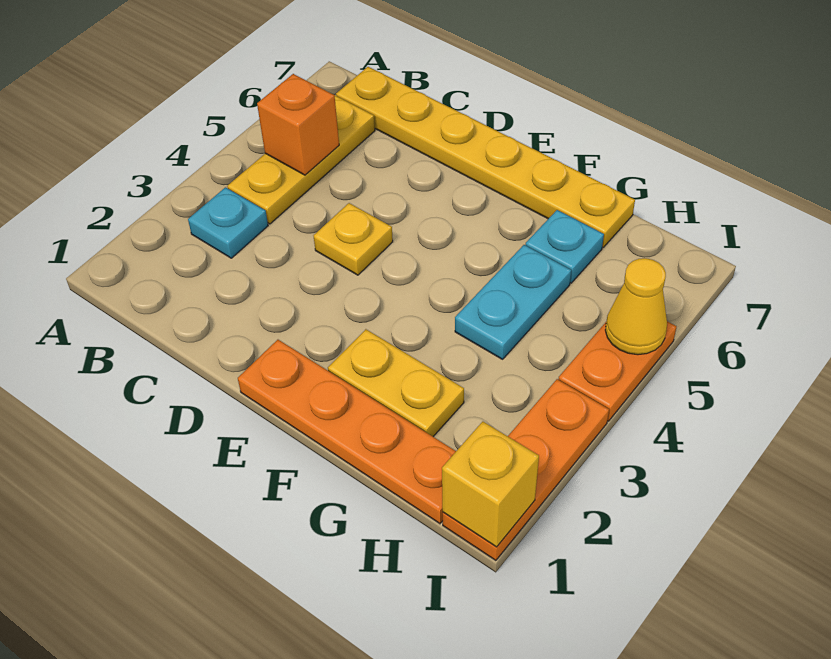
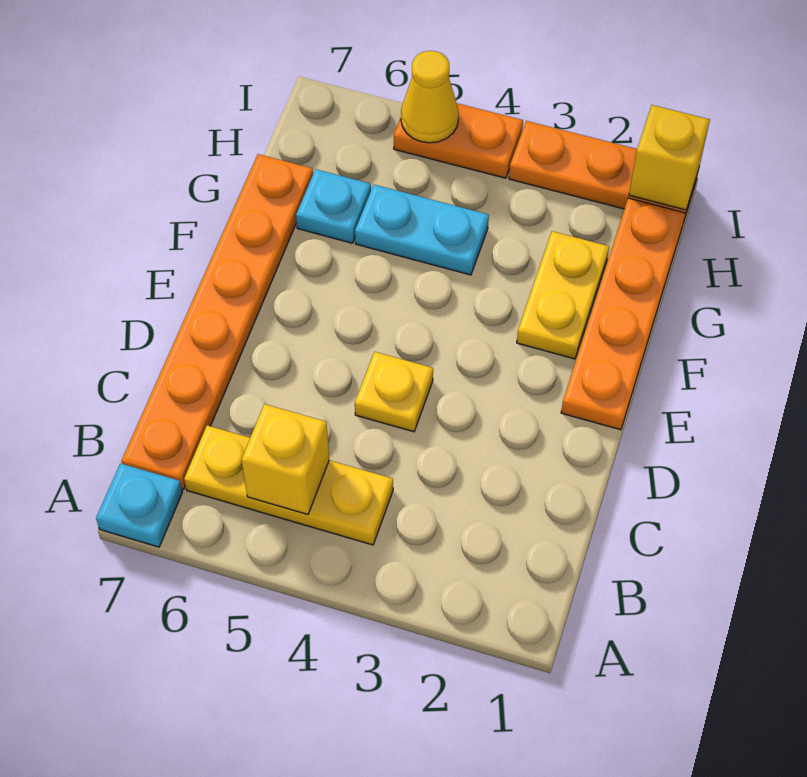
cyan 1x1 plate [188,187,268,258] -> cyan 1x1 plate moved to [96,463,182,547]
orange 1x1 brick [257,74,339,175] -> yellow 1x1 brick [242,404,329,515]
yellow 1x6 plate [336,67,635,247] -> orange 1x6 plate [122,154,313,490]

